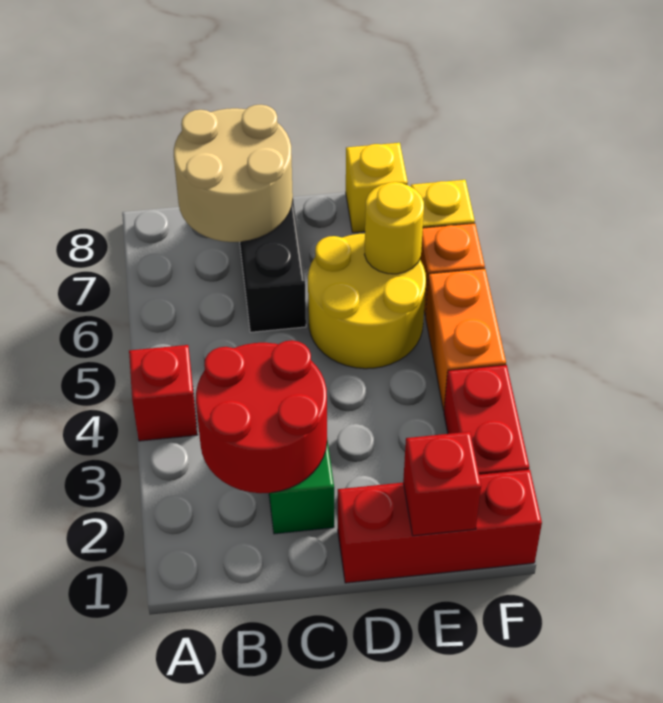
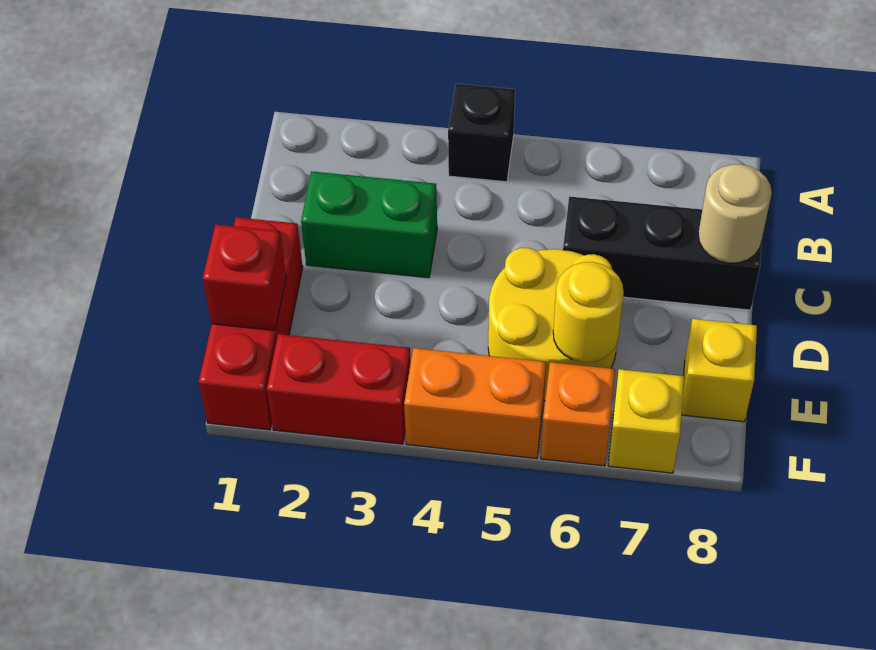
red 1x1 brick [129,345,197,441] -> black 1x1 brick [448,84,515,182]
red 2x2 round brick [196,340,327,493] -> none
tan 2x2 round brick [174,105,293,242] -> tan 1x1 round brick [698,164,772,263]

